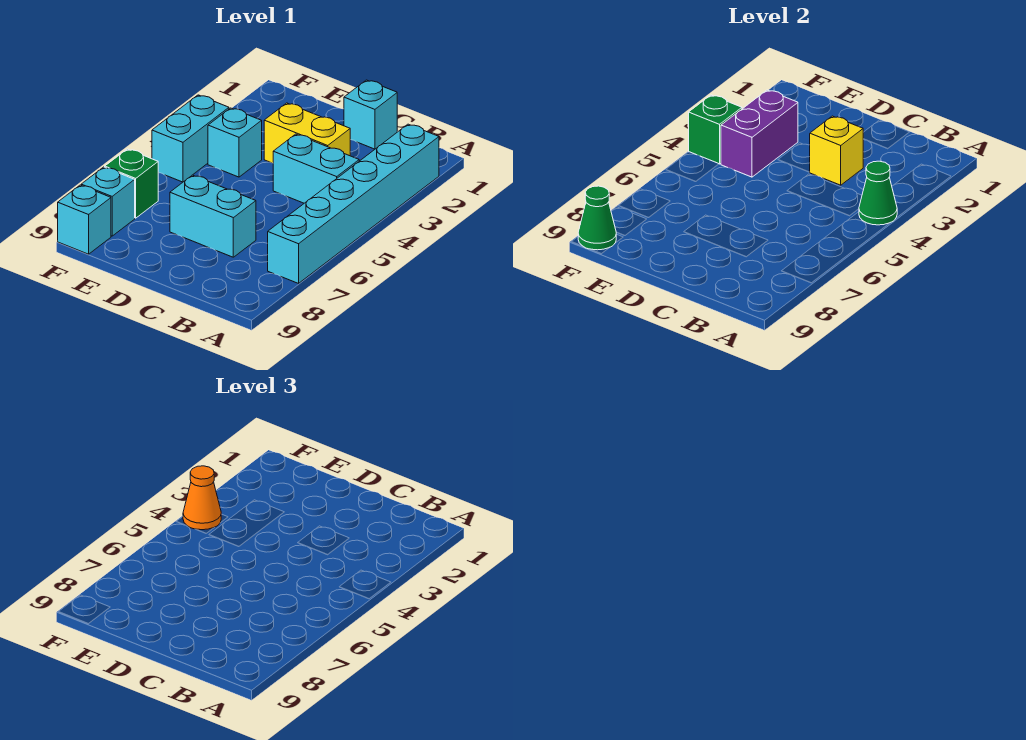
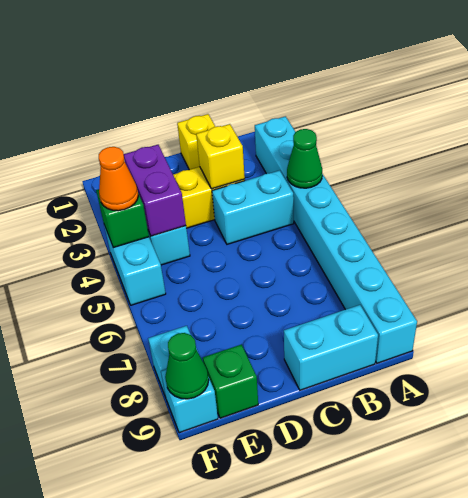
cyan 1x6 brick [268,124,439,283] -> cyan 1x8 brick [255,116,417,363]
cyan 1x1 brick [344,80,397,149] -> yellow 1x1 brick [177,114,215,170]
cyan 1x2 brick [170,175,256,257] -> cyan 1x2 brick moved to [284,305,378,390]
green 1x1 brick [105,149,158,218] -> green 1x1 brick moved to [203,345,258,418]

